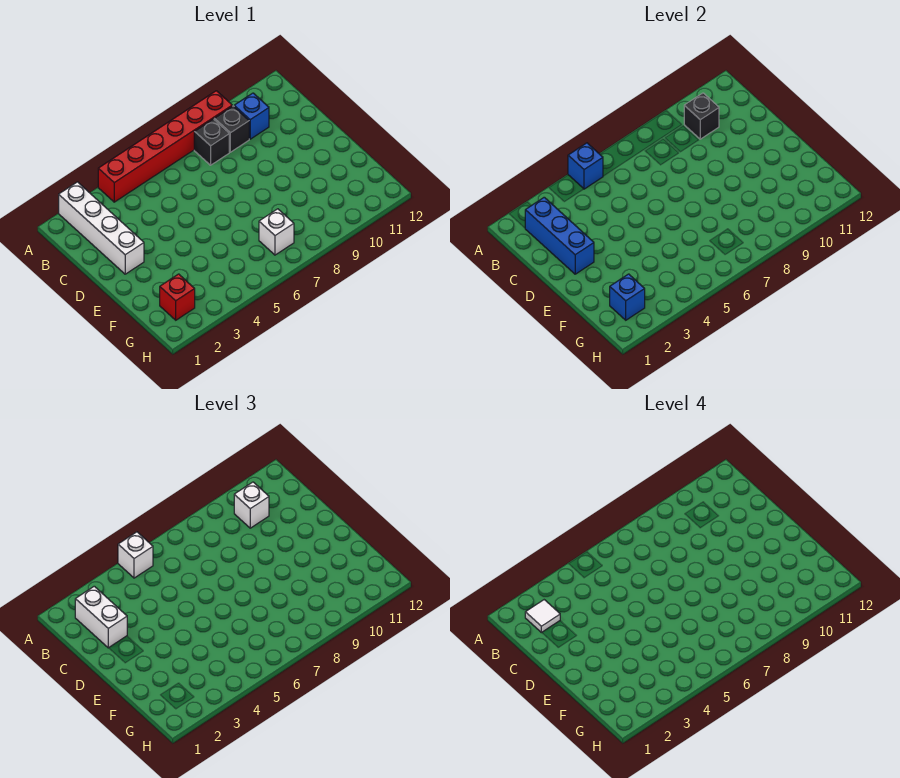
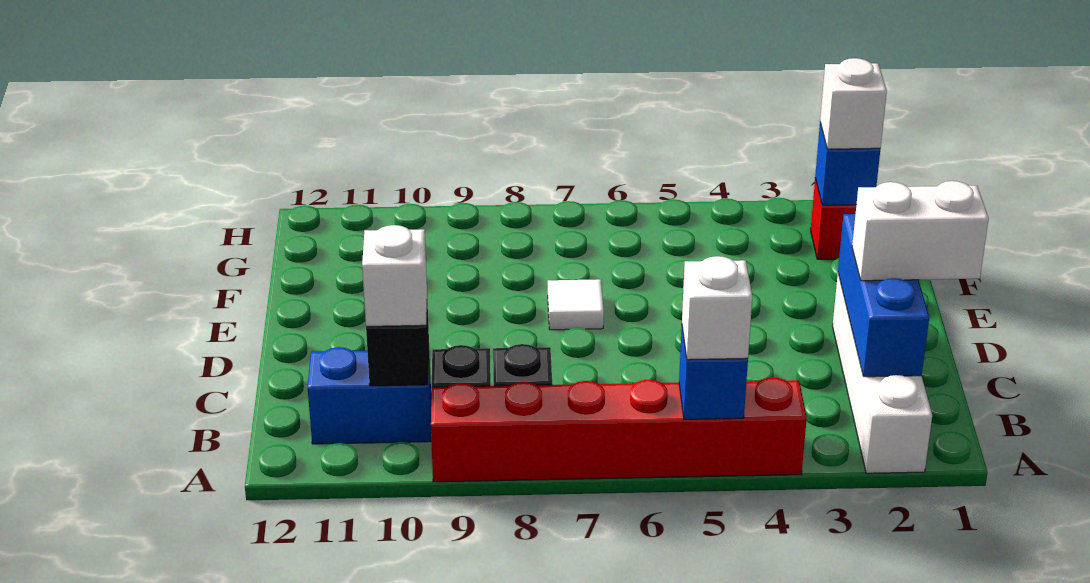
white 1x2 brick [75,586,127,648] -> white 1x2 brick turned to [852,181,989,281]
white 1x1 tile [525,600,560,633] -> white 1x1 tile moved to [548,279,604,330]
blue 1x1 brick [234,93,269,139] -> blue 1x2 brick [308,347,431,444]
white 1x1 brick [259,209,294,255] -> white 1x1 brick moved to [820,58,887,149]

